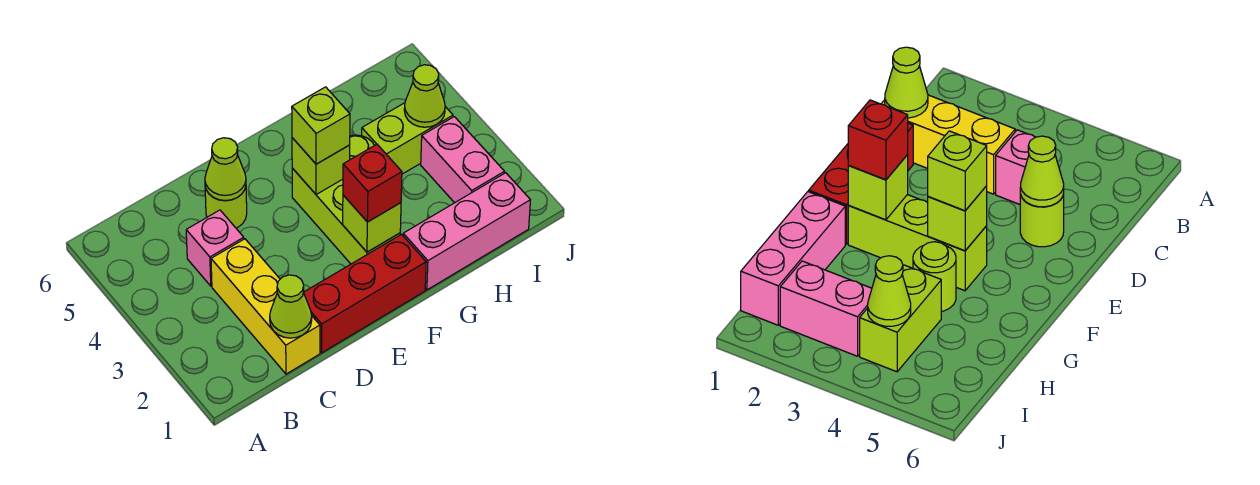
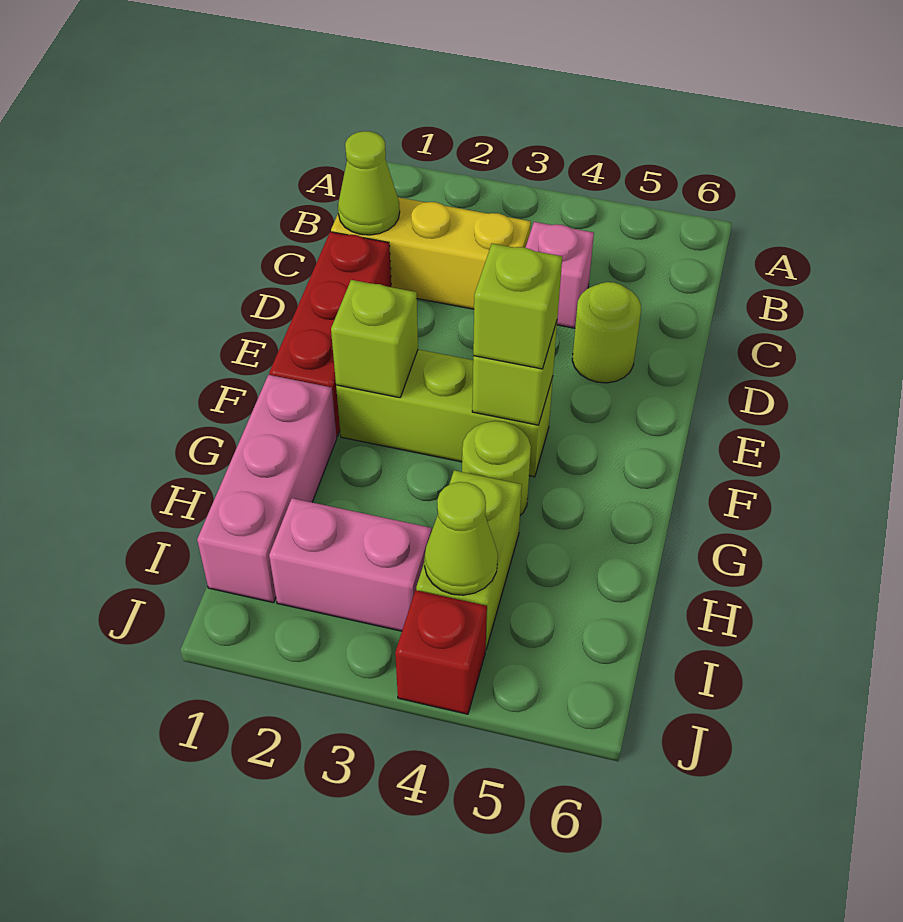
lime 1x1 cone [205,138,246,201] -> none
red 1x1 brick [343,144,402,222] -> red 1x1 brick moved to [395,590,487,714]

